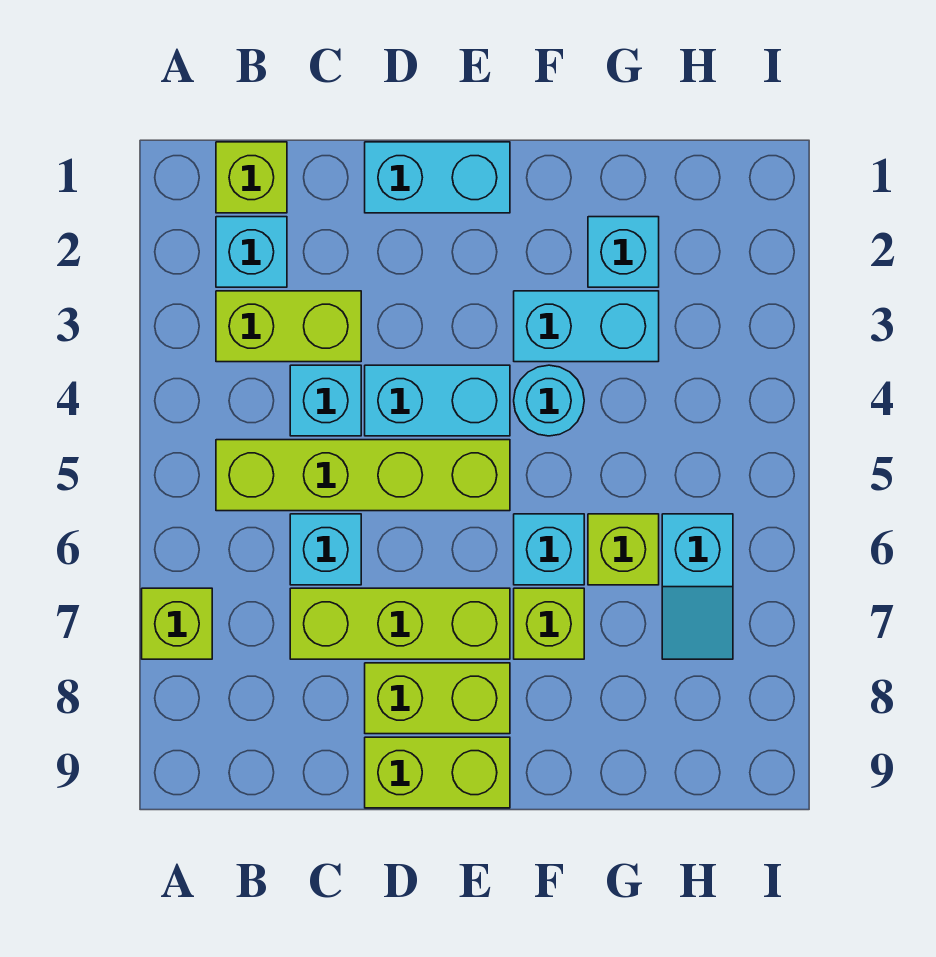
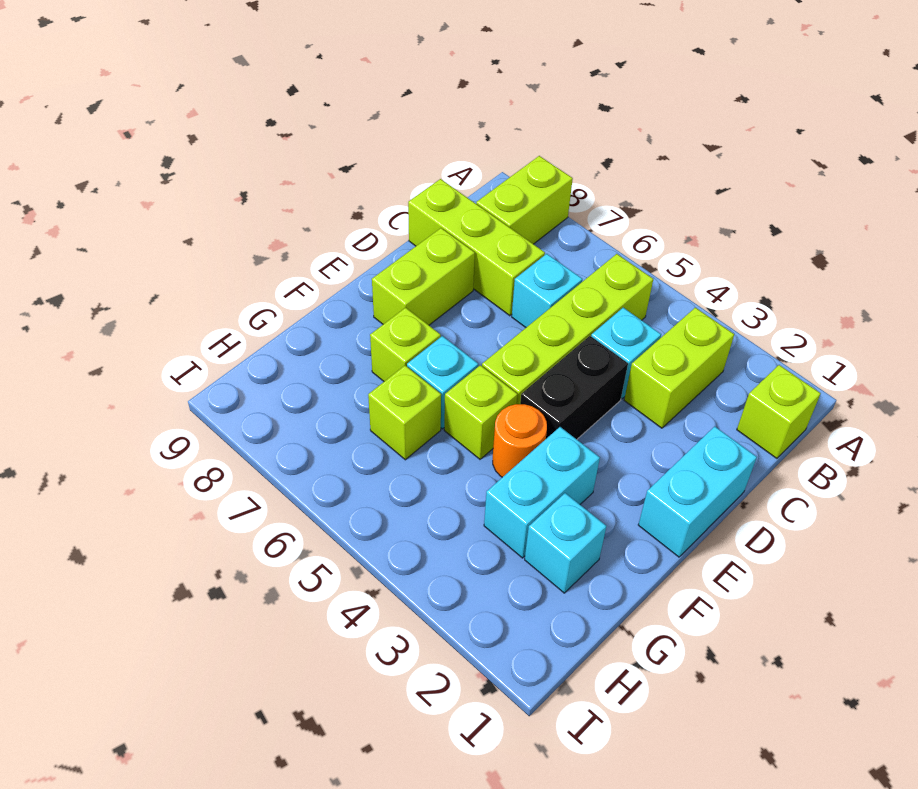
lime 1x1 brick [142,588,212,659] -> lime 1x1 brick moved to [444,365,518,459]
cyan 1x1 brick [216,217,287,287] -> none
lime 1x3 brick [290,588,510,659] -> lime 1x3 brick turned to [408,179,545,316]
cyan 1x2 brick [365,365,510,436] -> black 1x2 brick [520,336,628,439]
lime 1x2 brick [365,737,510,808] -> lime 1x2 brick moved to [476,156,573,244]
cyan 1x1 round brick [514,365,584,436] -> orange 1x1 round brick [493,404,547,477]
cyan 1x2 slope [662,514,733,659] -> none

